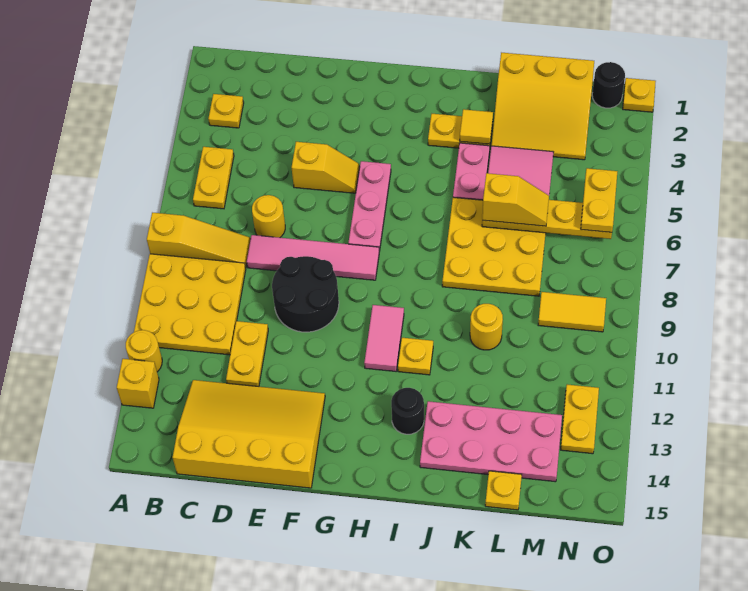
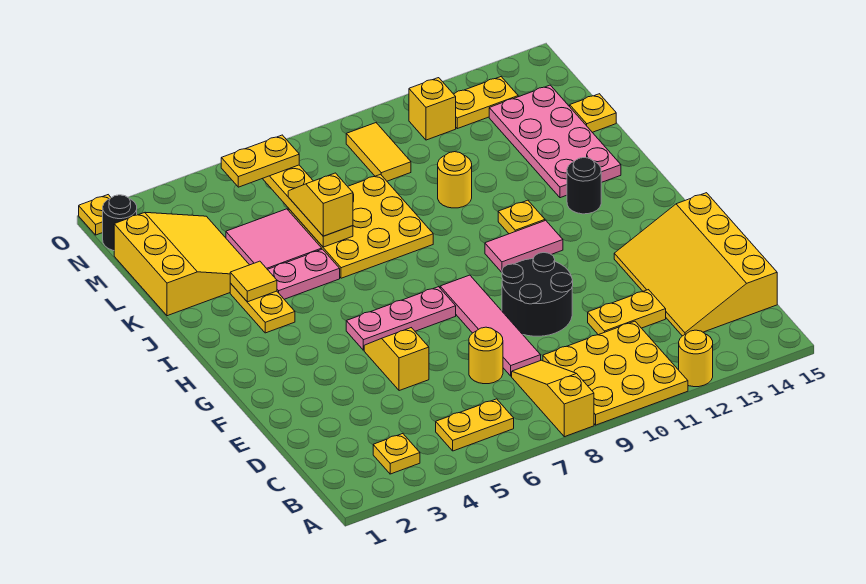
yellow 1x1 brick [117,359,159,408] -> yellow 1x1 brick moved to [409,78,456,140]

